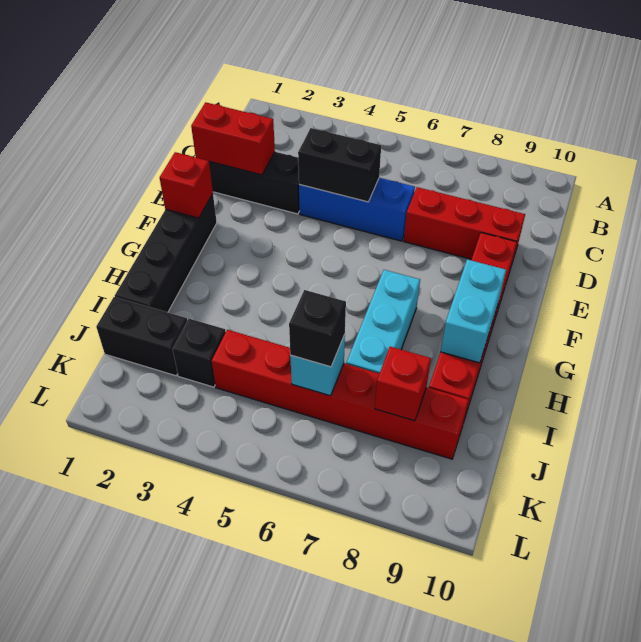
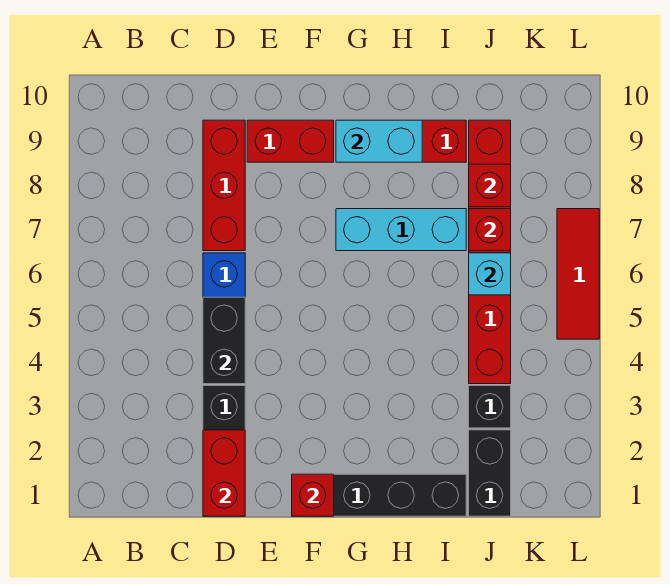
black 1x1 brick [289,290,346,367] -> none
none -> red 1x1 brick [469,209,511,251]
none -> red 1x3 tile [557,209,599,339]

